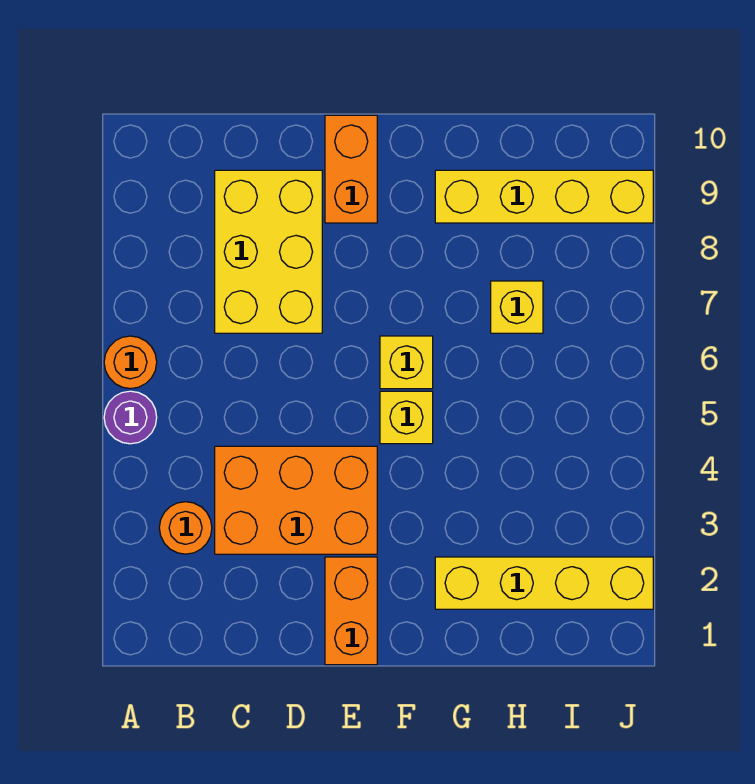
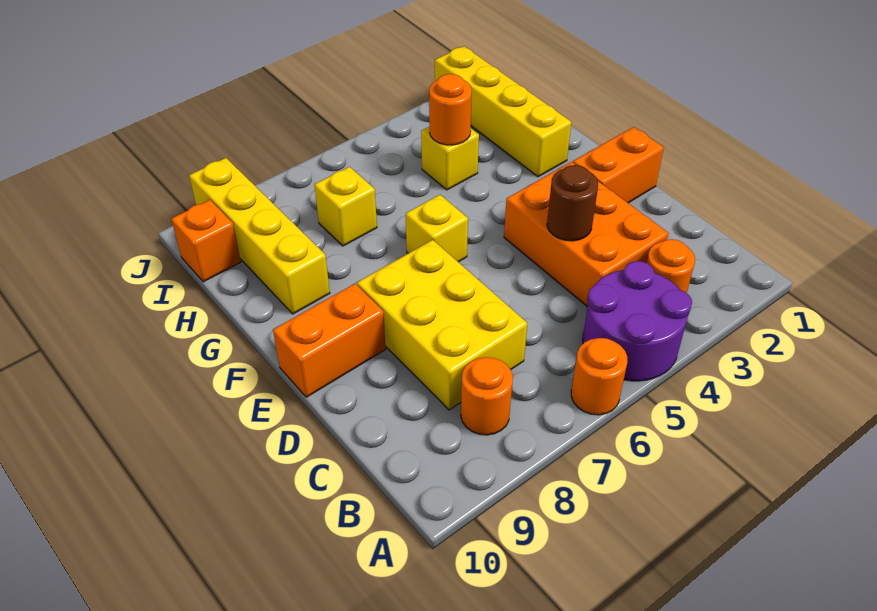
purple 1x1 round brick [104,391,157,444] -> purple 2x2 round brick [583,261,692,381]
none -> orange 1x1 round brick [461,357,513,435]
yellow 2x3 brick [215,170,322,333] -> yellow 2x3 brick turned to [357,240,527,410]
none -> brown 1x1 round brick [547,165,598,241]
yellow 1x1 brick [380,391,433,444] -> yellow 1x1 brick moved to [421,126,479,190]
none -> orange 1x1 round brick [429,74,472,145]
none -> orange 1x1 brick [171,200,241,282]

